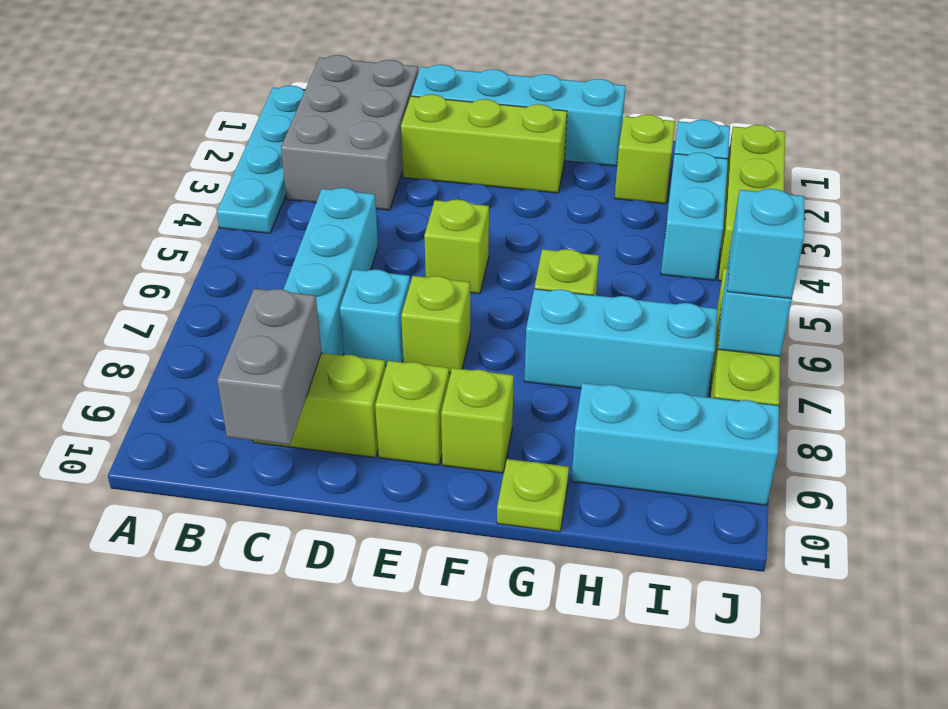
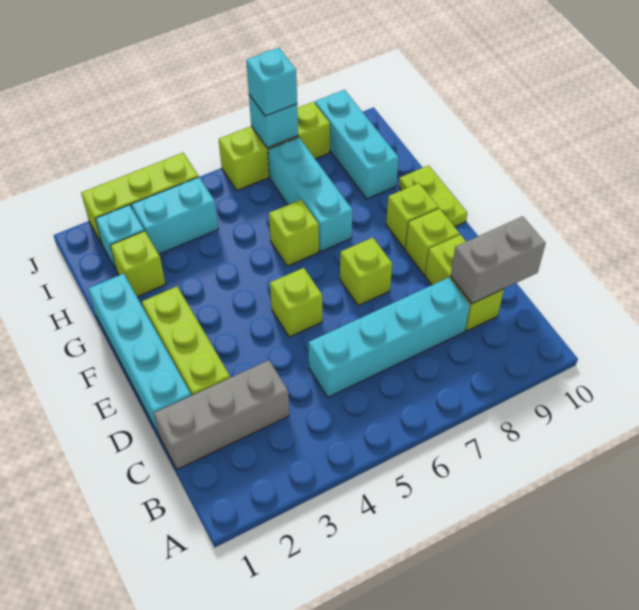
cyan 1x4 plate [217,85,305,233] -> none
grey 2x3 brick [281,55,418,210] -> grey 1x3 brick [154,360,289,470]
cyan 1x1 brick [340,269,410,366] -> none
lime 1x1 plate [497,459,569,532] -> lime 1x2 plate [399,165,467,227]

